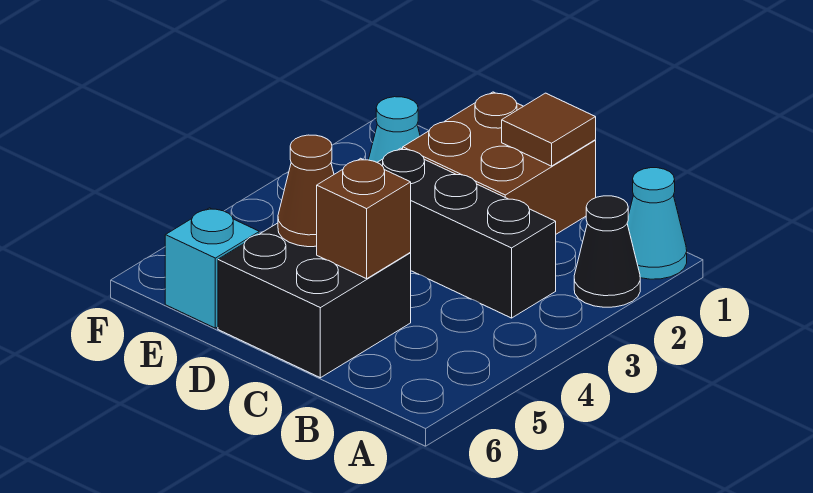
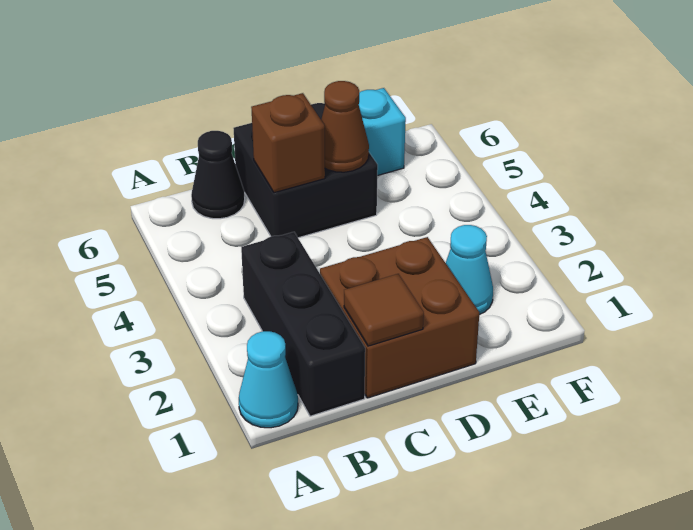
black 1x1 cone [574,196,640,307] -> black 1x1 cone moved to [191,131,245,219]
black 1x3 brick [377,148,556,318] -> black 1x3 brick turned to [241,232,365,416]

